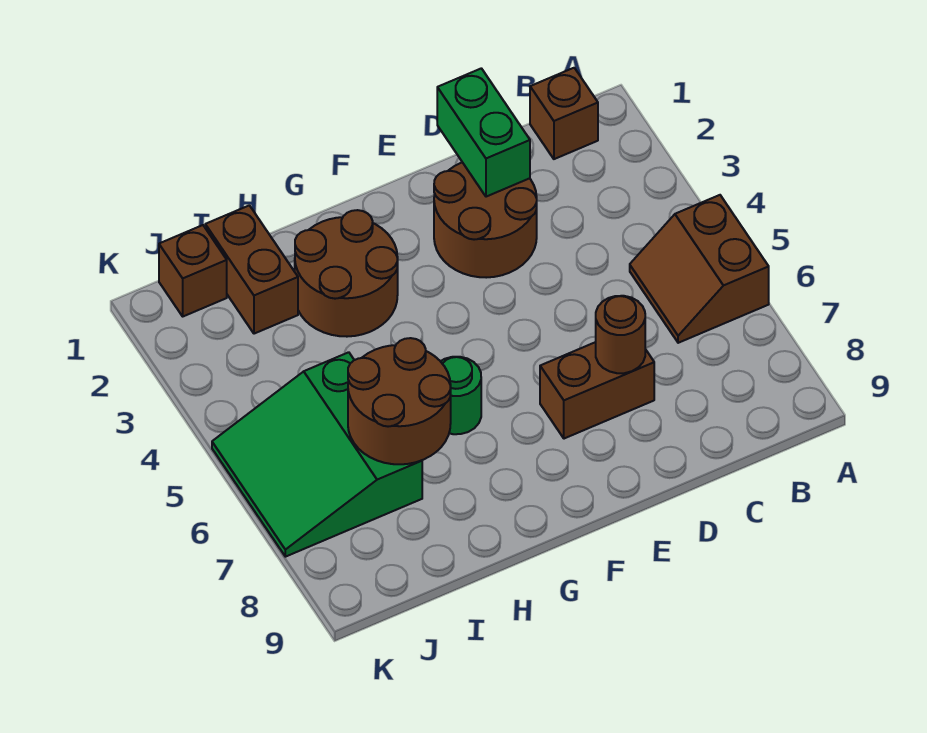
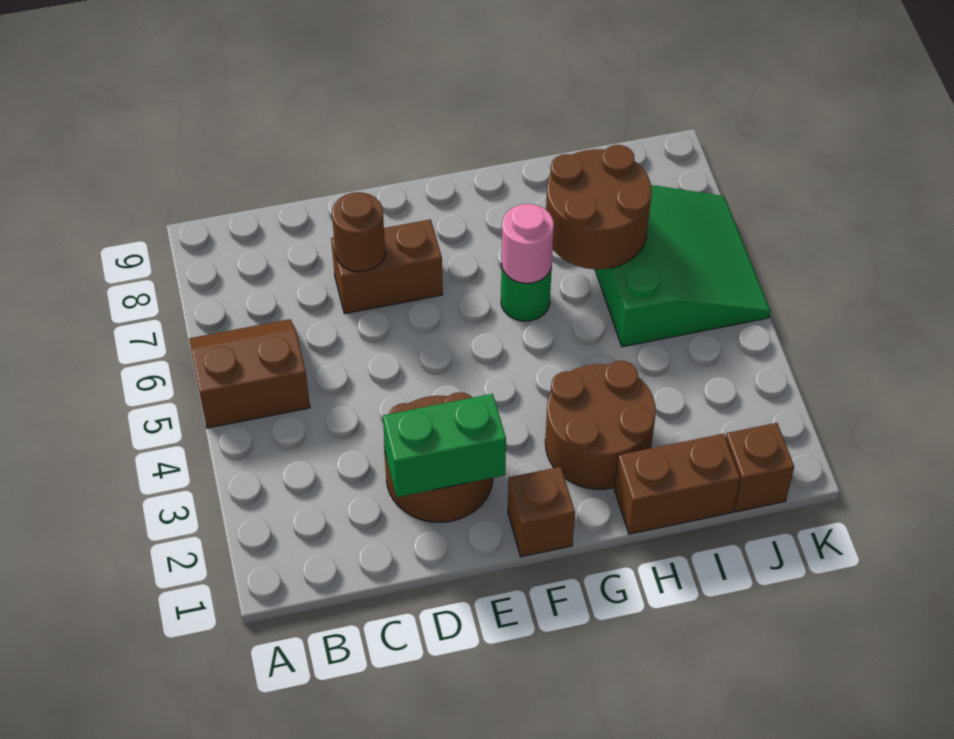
brown 2x2 slope [630,195,769,343] -> brown 2x2 slope turned to [189,319,310,428]
brown 1x1 brick [530,68,598,159] -> brown 1x1 brick moved to [508,467,575,557]
green 1x2 brick [437,68,530,197] -> green 1x2 brick turned to [383,394,506,497]
none -> pink 1x1 round brick [502,204,554,283]
brown 1x2 brick [205,205,298,334] -> brown 1x2 brick turned to [615,434,740,534]

